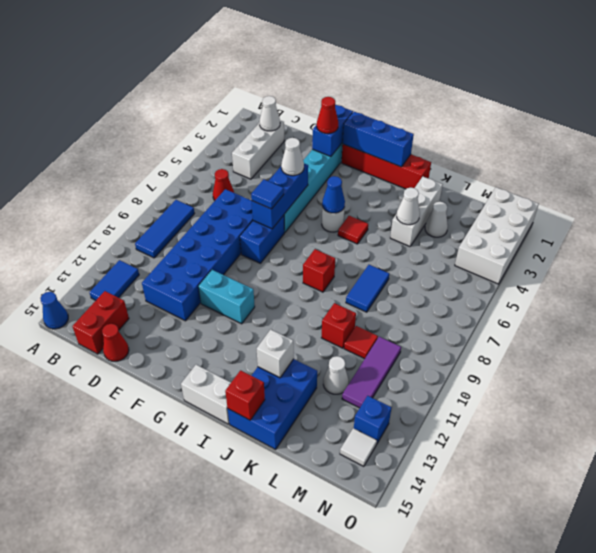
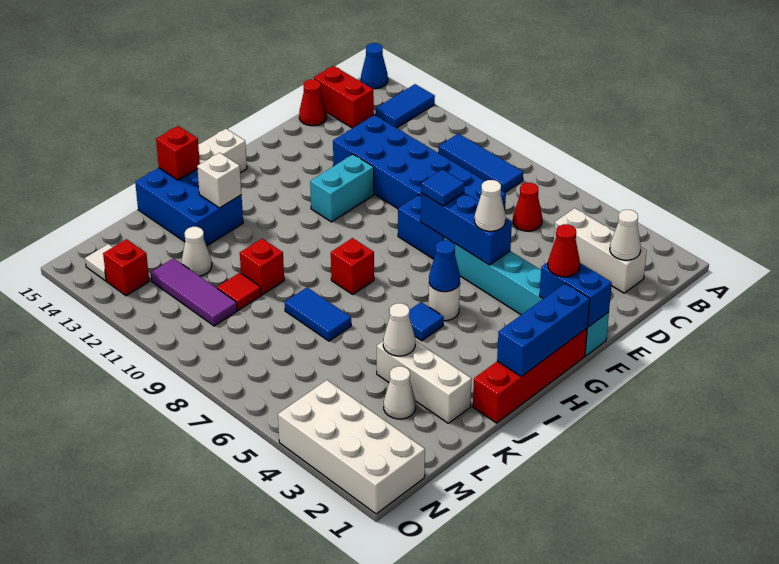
blue 1x2 tile [90,260,139,300] -> blue 1x2 tile turned to [376,84,435,128]
red 1x1 tile [338,216,368,244] -> blue 1x1 tile [409,302,444,341]
blue 1x1 brick [354,396,392,443] -> red 1x1 brick [103,239,149,296]

